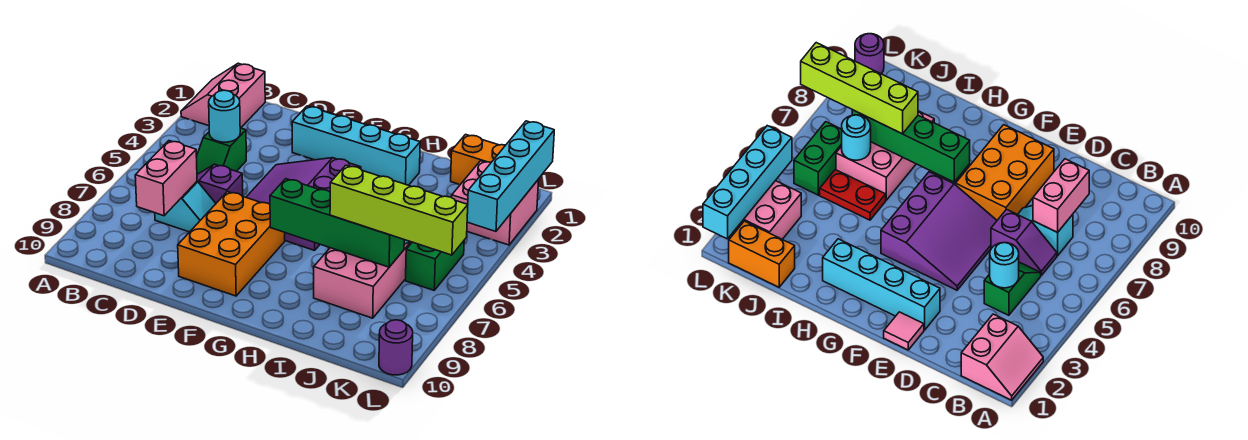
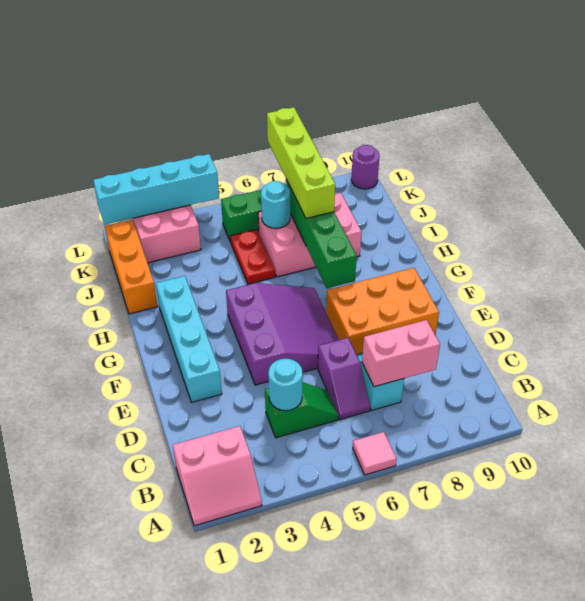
pink 1x1 tile [884,312,924,350] -> pink 1x1 tile moved to [353,432,397,475]
purple 3x3 slope [246,158,361,250] -> purple 3x3 slope turned to [226,283,339,385]
orange 1x2 brick [451,135,505,185] -> orange 1x3 brick [105,220,158,314]

